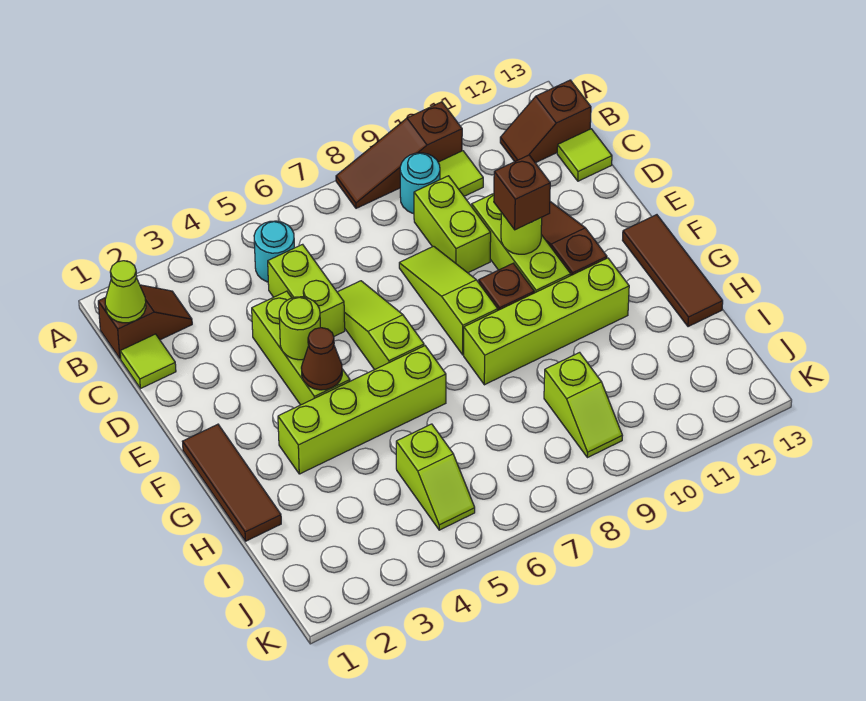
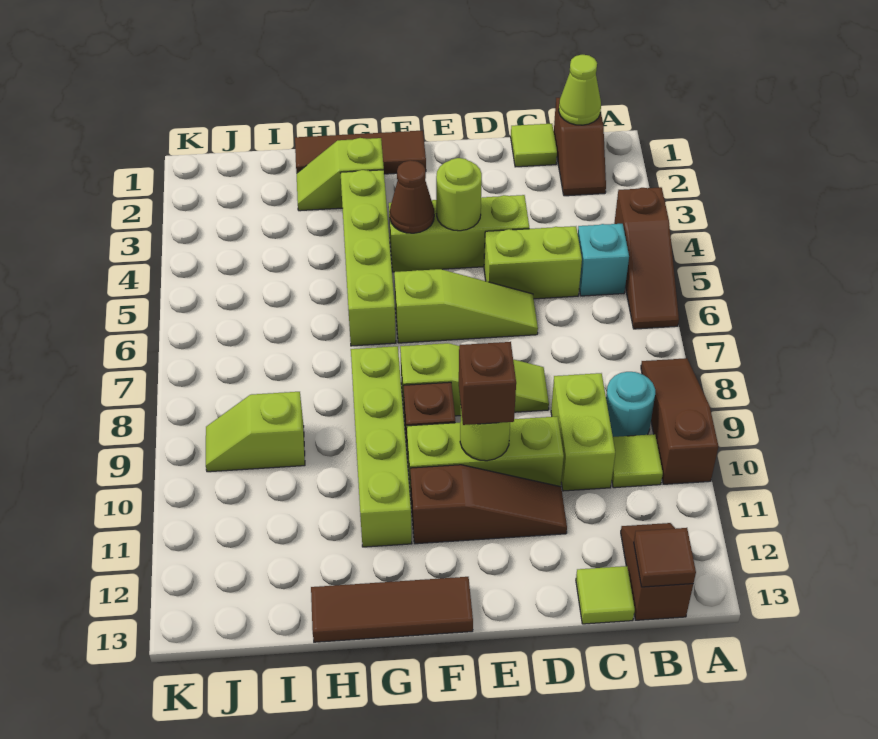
none -> brown 1x3 slope [614,187,679,329]
cyan 1x1 round brick [254,221,294,282] -> cyan 1x1 brick [578,224,629,296]
none -> brown 1x1 tile [634,528,696,587]
lime 1x2 brick [414,176,491,273] -> lime 1x2 brick turned to [551,373,615,491]
lime 1x2 slope [396,424,475,530] -> lime 1x2 slope moved to [297,138,384,211]

